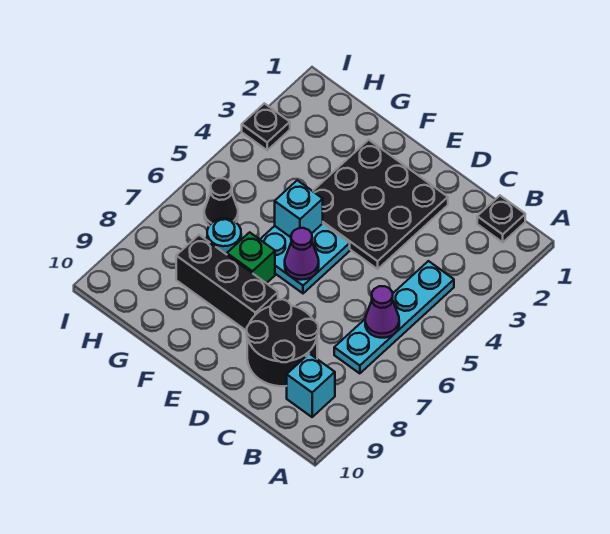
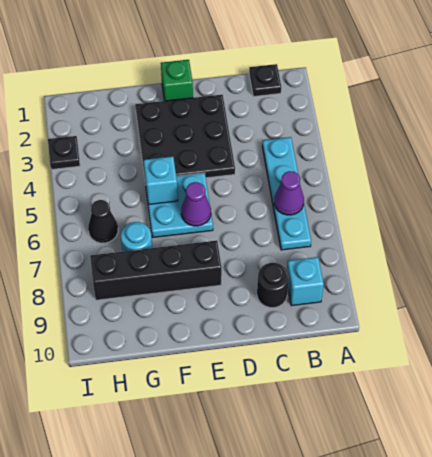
black 2x2 round brick [247,299,318,386] -> black 1x1 round brick [257,263,289,308]
black 1x3 brick [176,235,278,331] -> black 1x4 brick [90,240,222,300]
green 1x1 brick [227,232,275,283] -> green 1x1 brick moved to [161,60,193,101]

